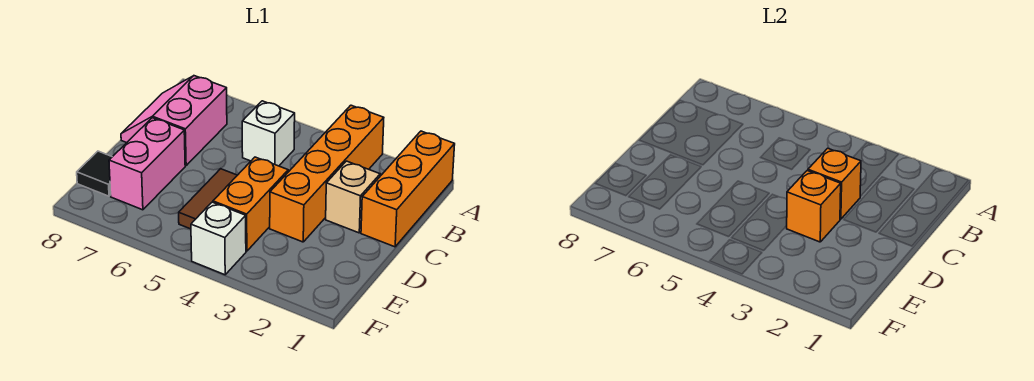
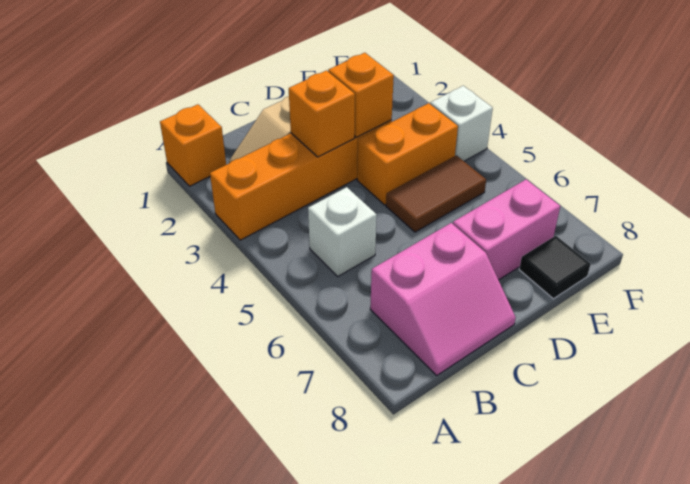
orange 1x3 brick [361,131,455,247] -> orange 1x1 brick [160,104,226,186]

